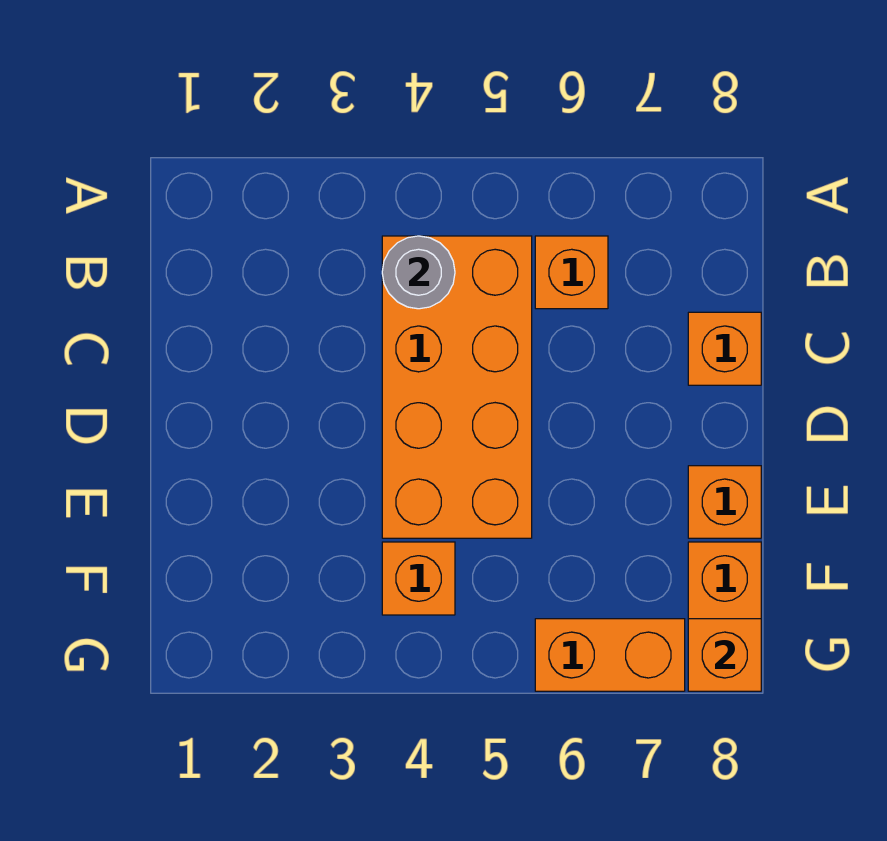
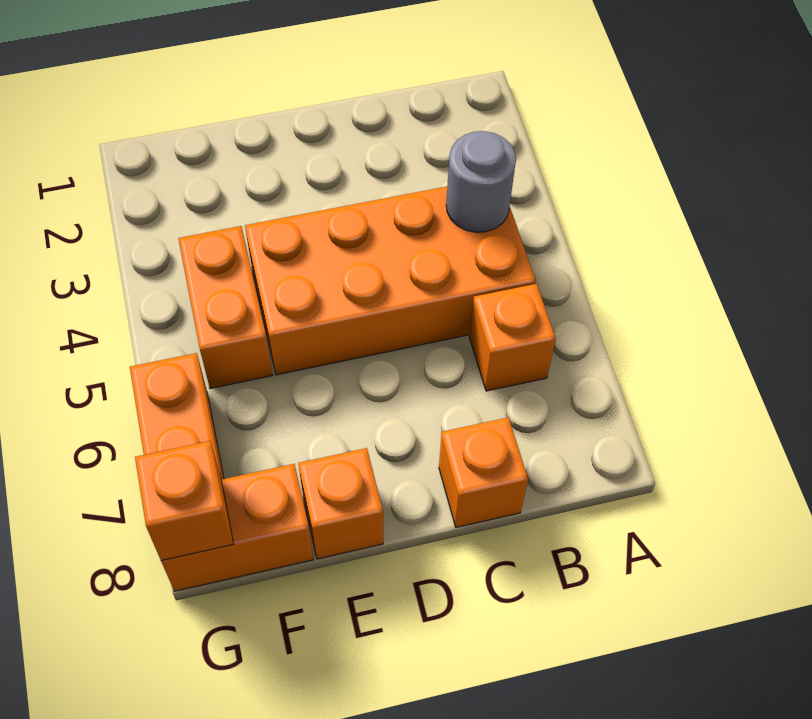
orange 1x1 brick [382,542,455,615] -> orange 1x2 brick [178,226,272,389]

